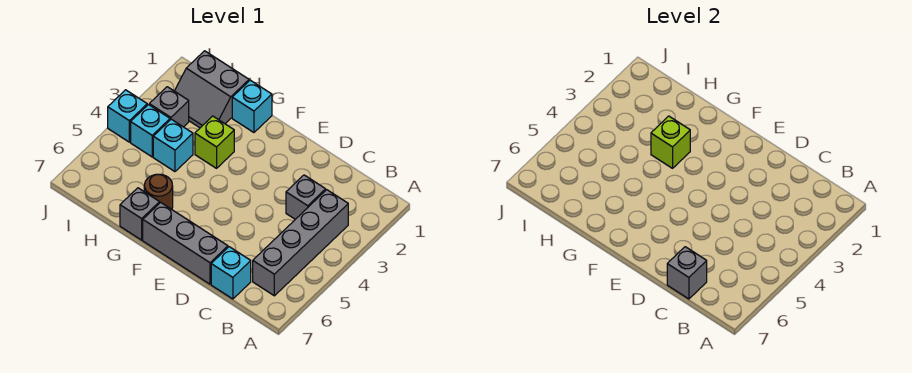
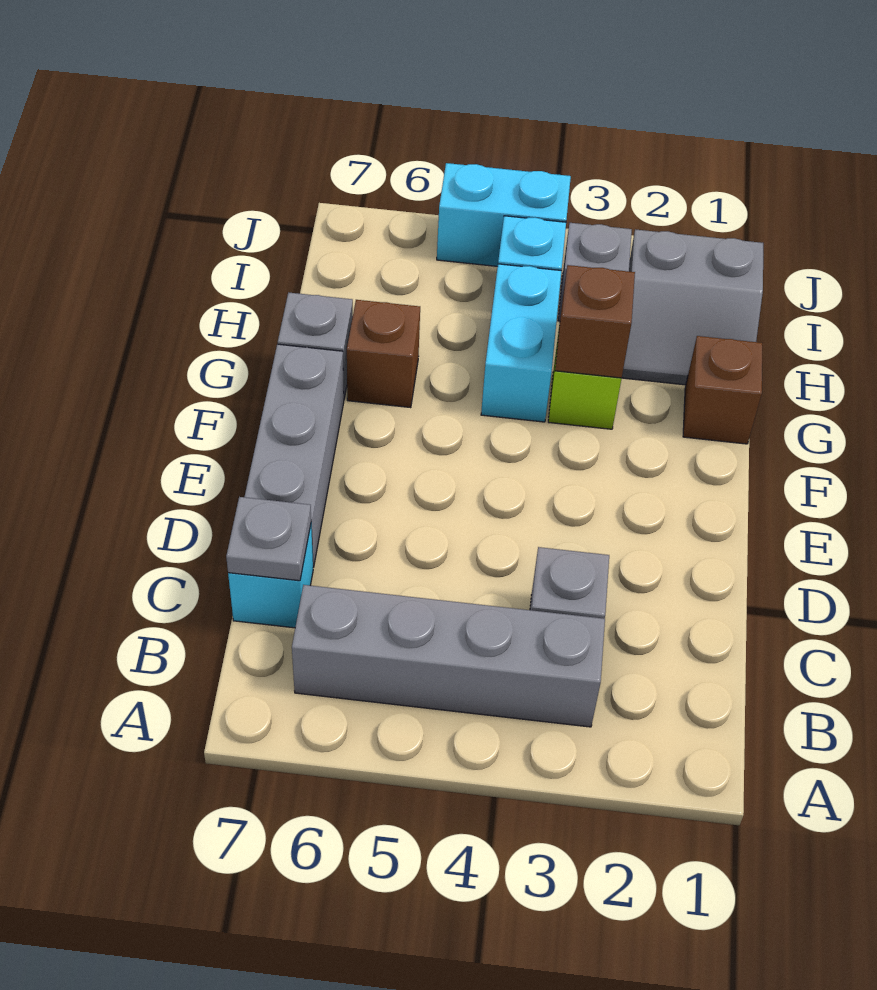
grey 1x1 brick [667,247,707,299] -> grey 1x1 plate [226,497,311,581]
cyan 1x1 brick [232,80,272,132] -> brown 1x1 brick [683,336,762,444]
lime 1x1 brick [651,116,690,168] -> brown 1x1 brick [555,265,635,378]
brown 1x1 round brick [144,174,173,209] -> brown 1x1 brick [347,300,420,408]
grey 2x2 slope [175,51,249,128] -> grey 2x2 slope turned to [622,229,763,385]
cyan 1x1 brick [153,119,193,172] -> cyan 1x2 brick [481,264,561,422]
cyan 1x1 brick [108,90,147,142] -> cyan 1x2 brick [437,163,571,266]

